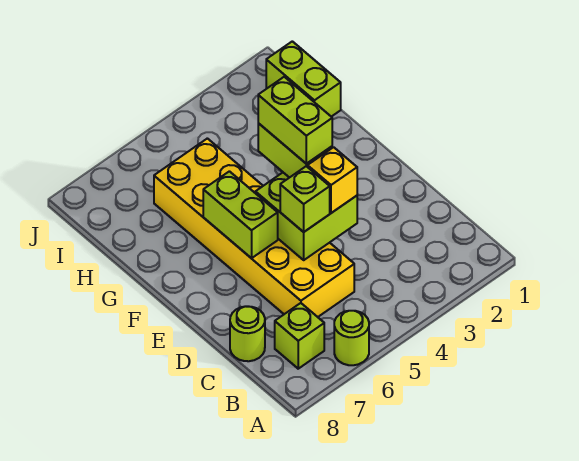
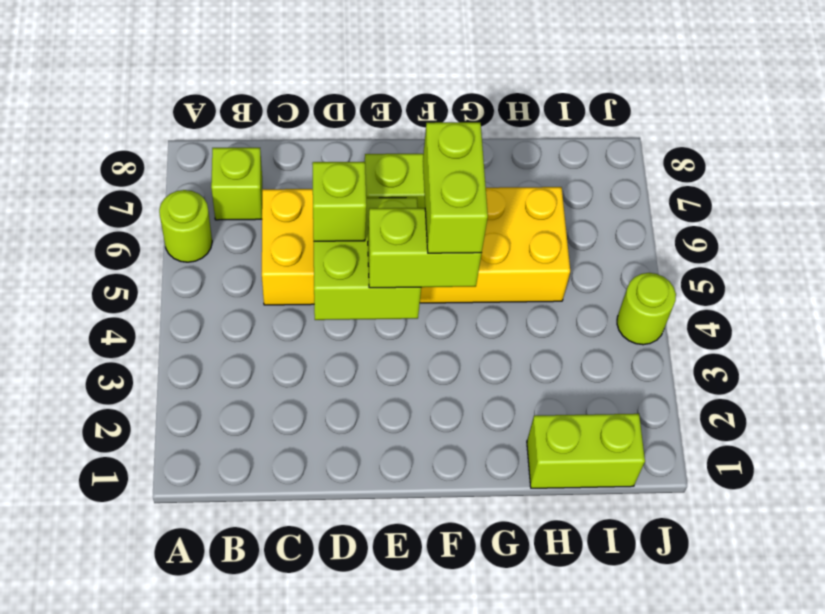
lime 1x1 round brick [230,306,265,361] -> lime 1x1 round brick moved to [617,273,676,345]
yellow 1x1 brick [308,147,357,213] -> none
lime 1x2 brick [258,77,332,164] -> lime 1x2 brick turned to [423,122,488,253]

